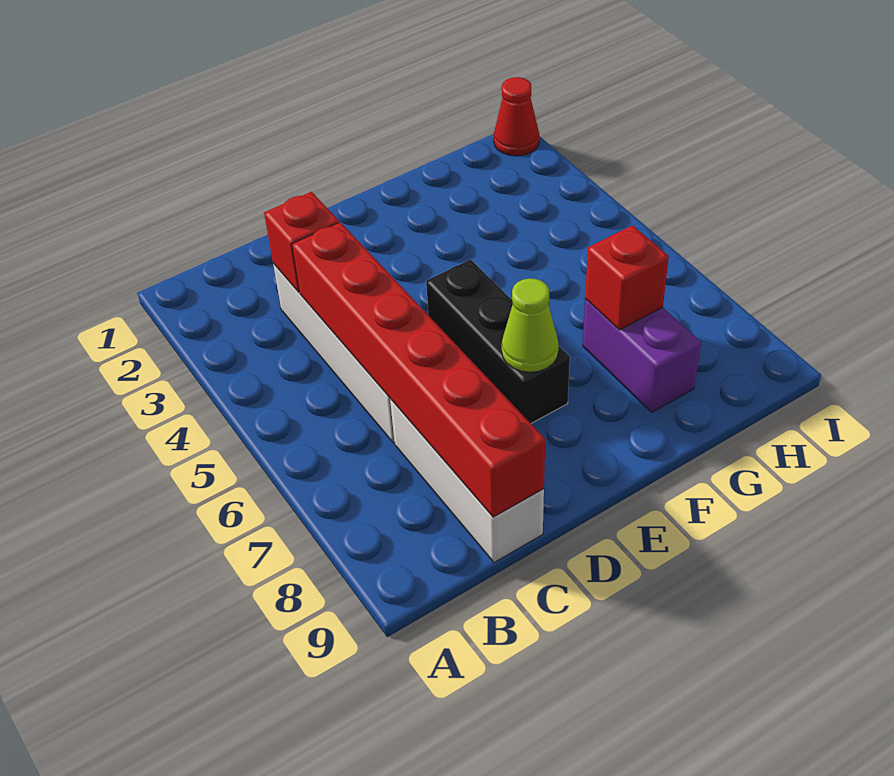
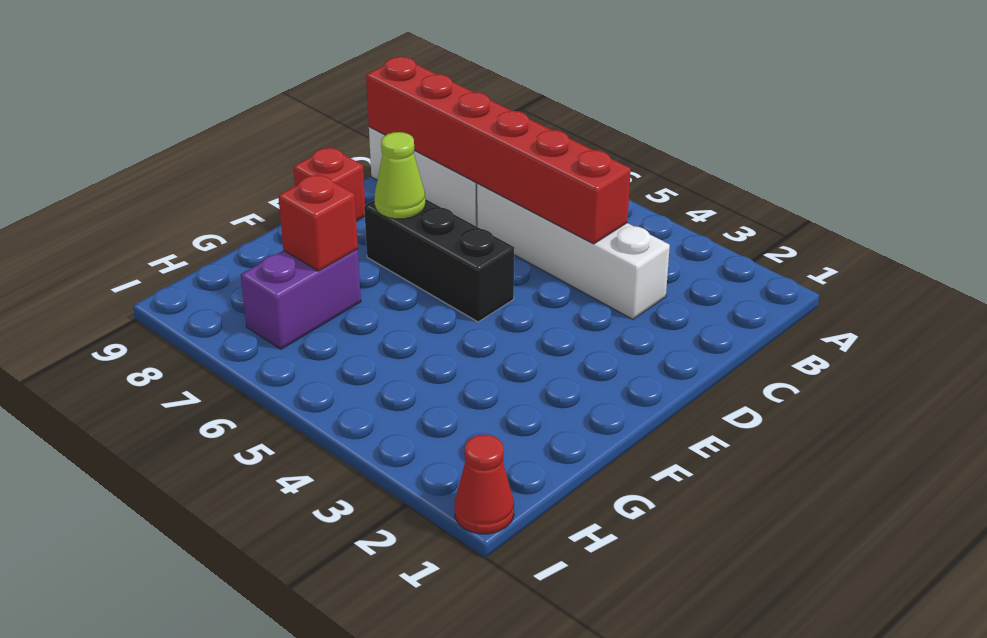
red 1x1 brick [264,192,339,292] -> red 1x1 brick moved to [293,147,365,221]
purple 1x2 brick [583,299,701,412] -> purple 1x2 brick turned to [241,249,361,349]

